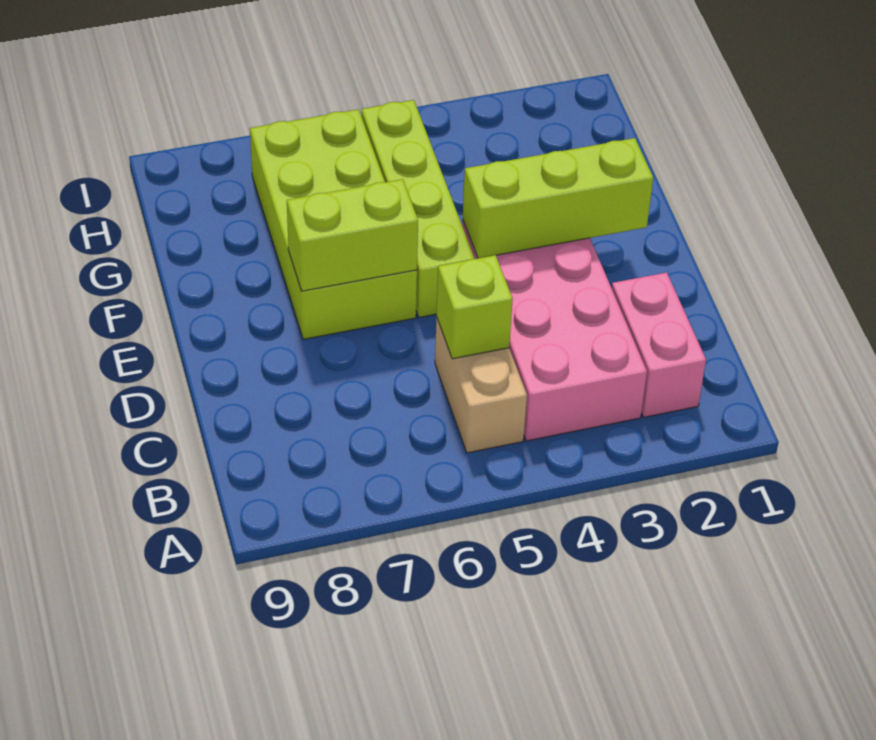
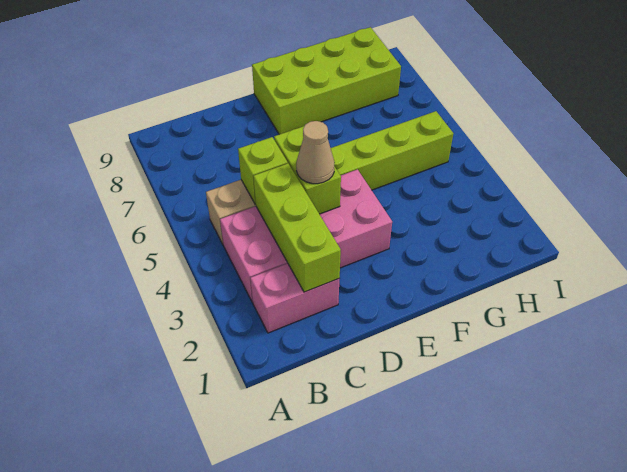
none -> tan 1x1 cone [296,121,335,184]
lime 1x3 brick [463,138,653,258] -> lime 1x3 brick moved to [253,164,341,292]
lime 2x4 brick [250,109,417,339] -> lime 2x4 brick moved to [252,27,401,134]
lime 1x2 brick [287,179,418,291] -> lime 1x2 brick moved to [274,126,341,214]

